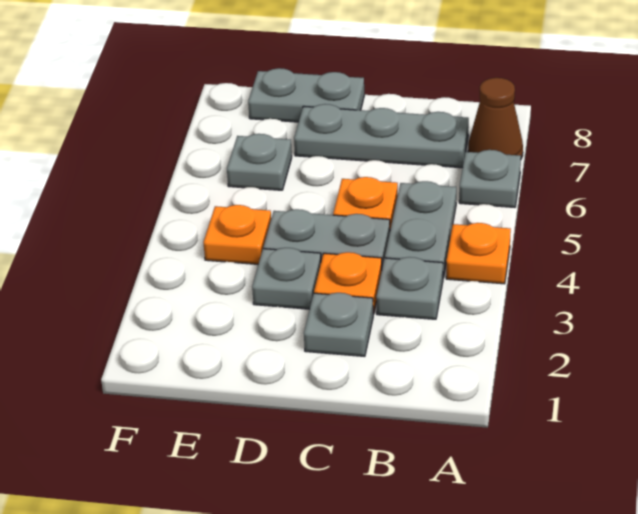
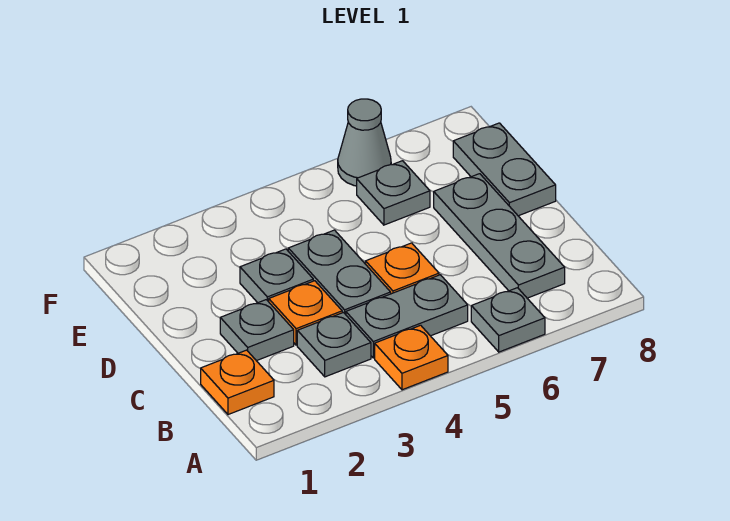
brown 1x1 cone [468,78,523,158] -> none
orange 1x1 plate [203,205,271,264] -> orange 1x1 plate moved to [201,350,274,415]
none -> grey 1x1 cone [338,99,391,186]

